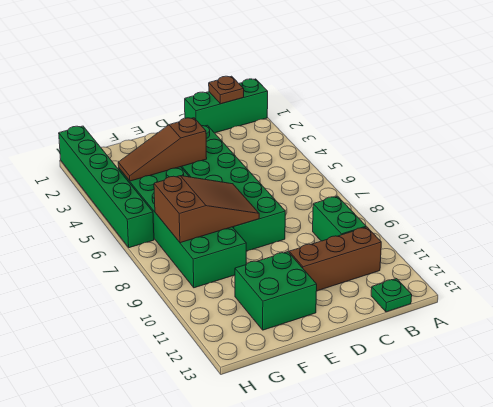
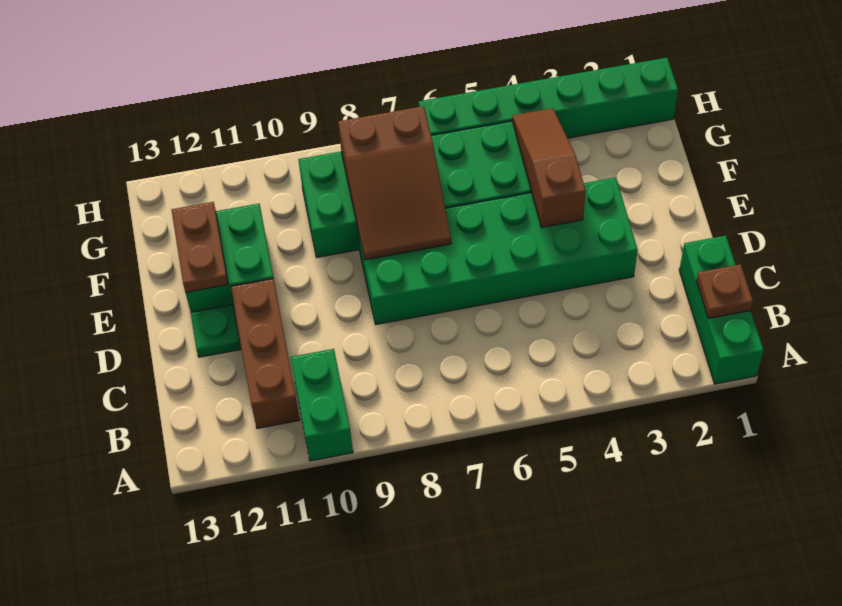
green 1x2 brick [313,196,366,241] -> green 1x2 brick turned to [291,349,353,461]
green 1x1 plate [371,279,412,312] -> green 1x1 plate moved to [191,305,241,357]
none -> brown 1x2 plate [172,202,228,292]

